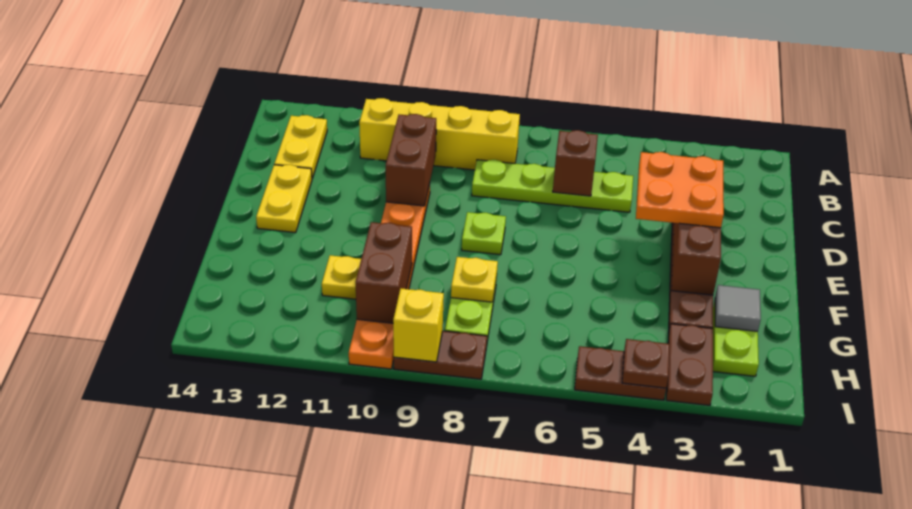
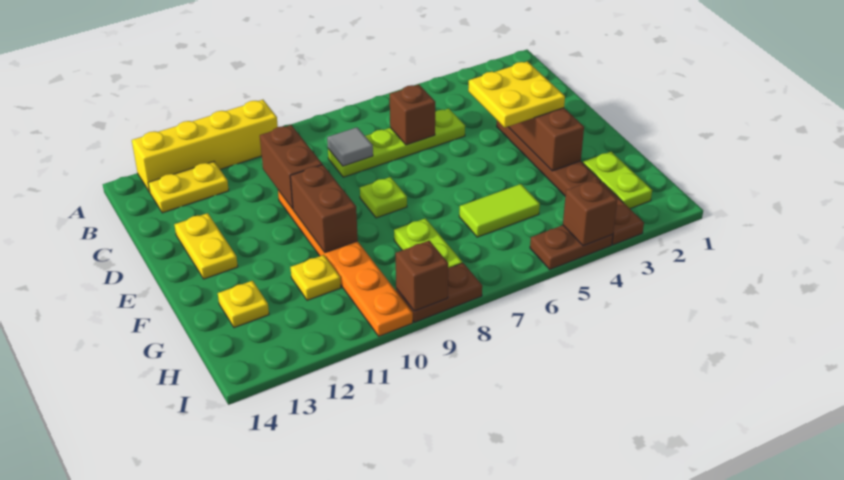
yellow 1x4 brick [359,98,520,170] -> yellow 1x4 brick moved to [132,100,278,192]
yellow 1x2 plate [274,115,327,179] -> yellow 1x2 plate turned to [148,162,229,213]
orange 2x2 plate [636,152,724,228] -> yellow 2x2 plate [468,61,565,128]
grey 1x1 tile [715,285,761,331] -> grey 1x1 tile moved to [327,127,373,166]
none -> lime 1x2 tile [459,184,540,237]
yellow 1x1 plate [451,257,498,302] -> yellow 1x1 plate moved to [218,281,269,328]
brown 1x2 brick [356,222,412,323] -> brown 1x2 brick moved to [290,165,358,253]
brown 1x1 plate [622,339,670,388] -> brown 1x1 brick [563,179,617,246]
yellow 1x1 brick [393,288,444,362] -> brown 1x1 brick [396,241,448,311]

